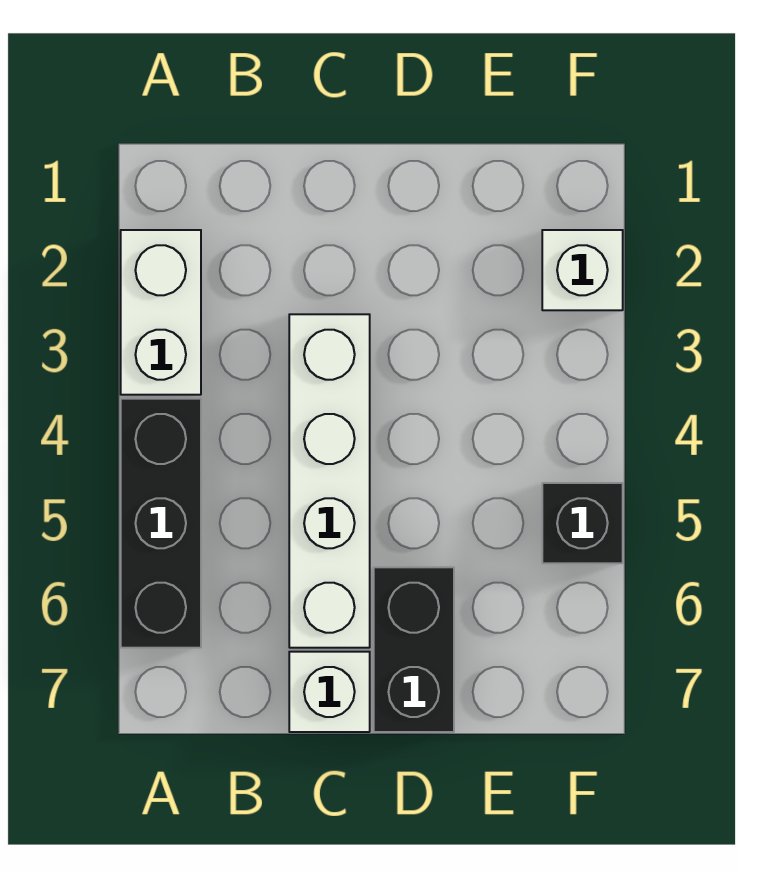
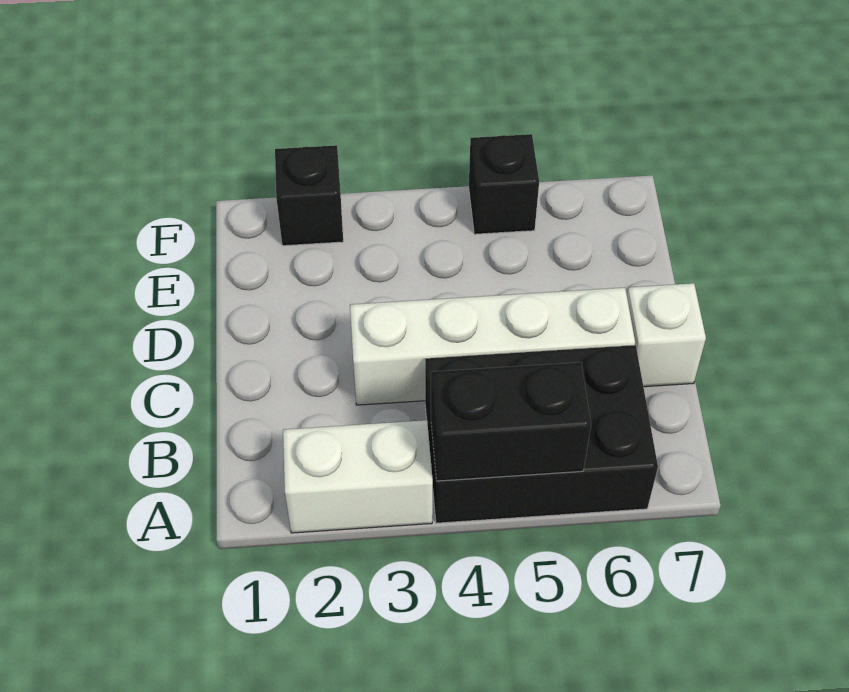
black 1x3 brick [121,399,201,648] -> black 2x3 brick [425,345,658,523]
black 1x2 brick [374,567,454,732] -> black 1x2 brick moved to [431,362,591,481]
white 1x1 brick [542,230,623,310] -> black 1x1 brick [275,145,343,246]

